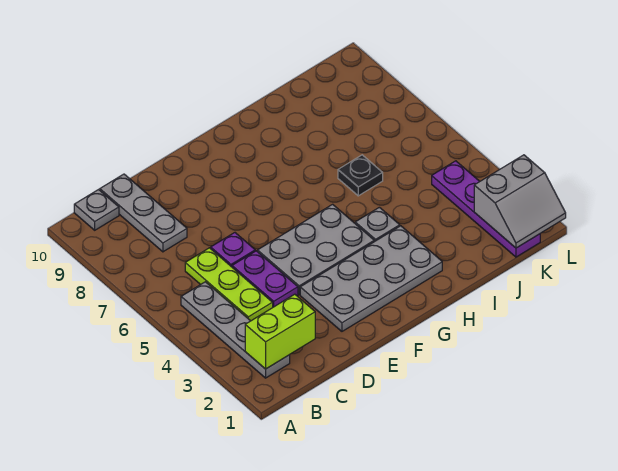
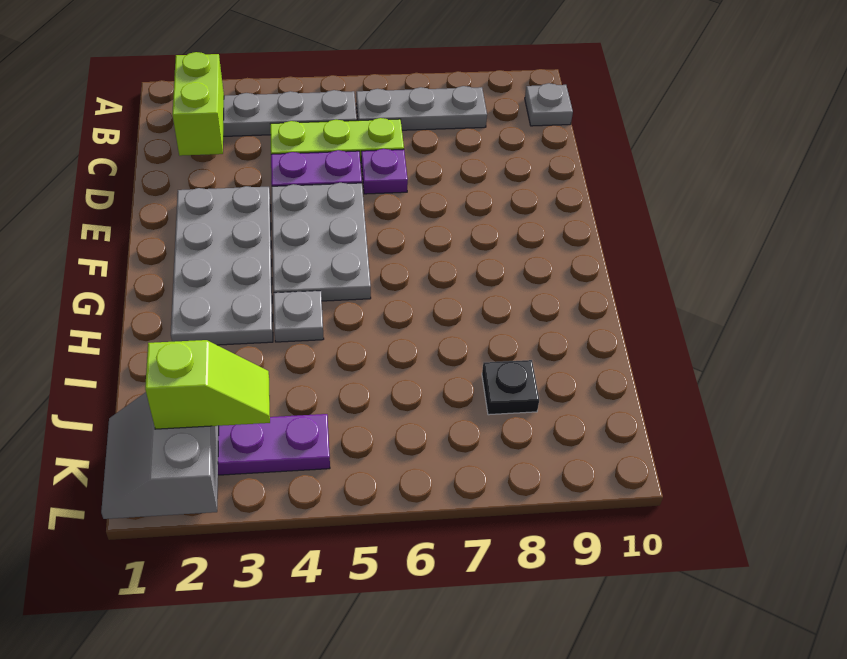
grey 1x3 plate [100,174,187,252] -> grey 1x3 plate moved to [356,86,487,130]
black 1x1 plate [338,155,383,196] -> black 1x1 plate moved to [482,360,539,415]
none -> lime 1x2 slope [145,340,270,429]

